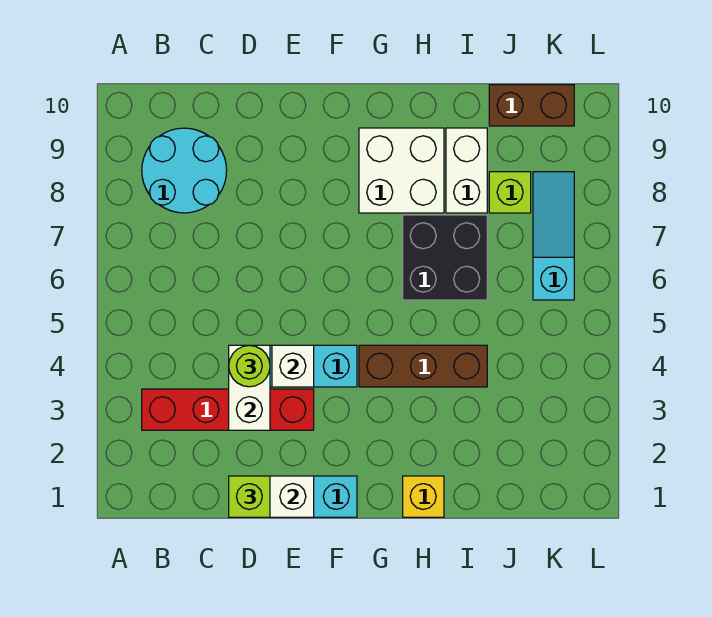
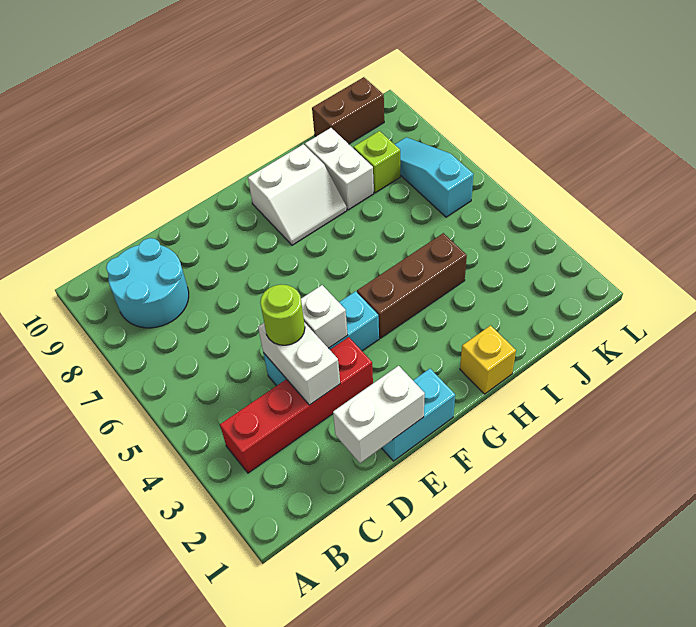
lime 1x1 brick [229,476,270,517] -> none
white 2x2 brick [359,128,444,213] -> white 2x2 slope [248,144,347,245]
black 2x2 brick [403,215,487,300] -> none

